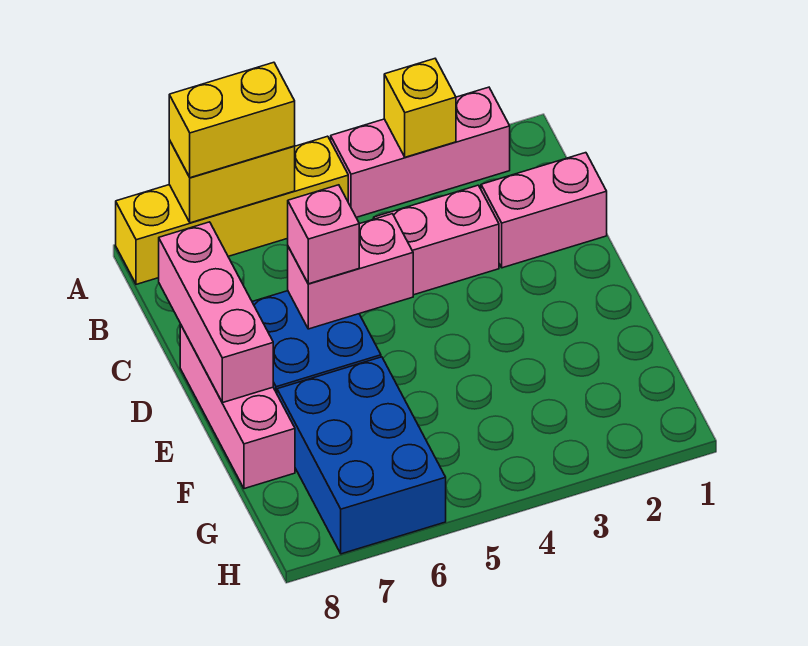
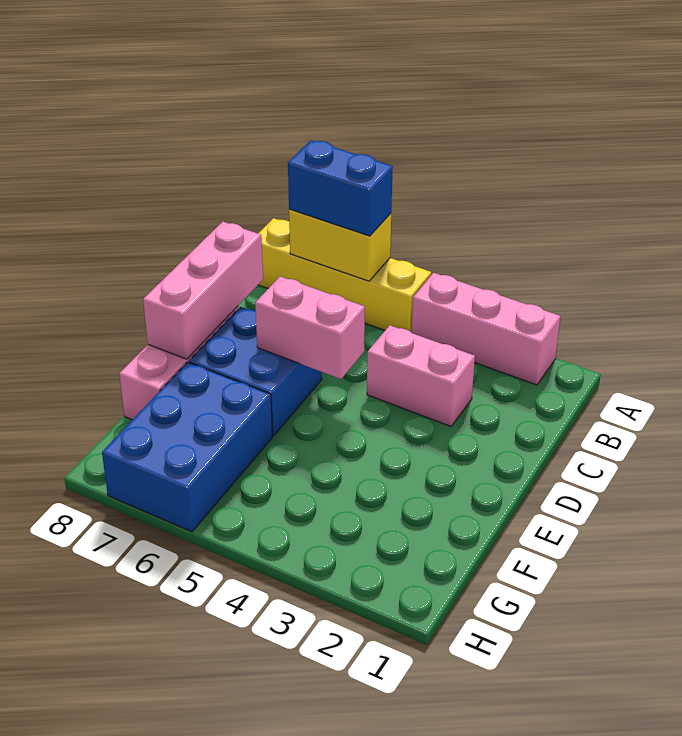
yellow 1x1 brick [384,59,456,157] -> none
yellow 1x2 brick [169,62,295,178] -> blue 1x2 brick [288,140,393,236]
pink 1x2 brick [481,153,607,268] -> none
pink 1x1 brick [288,185,359,284] -> none

